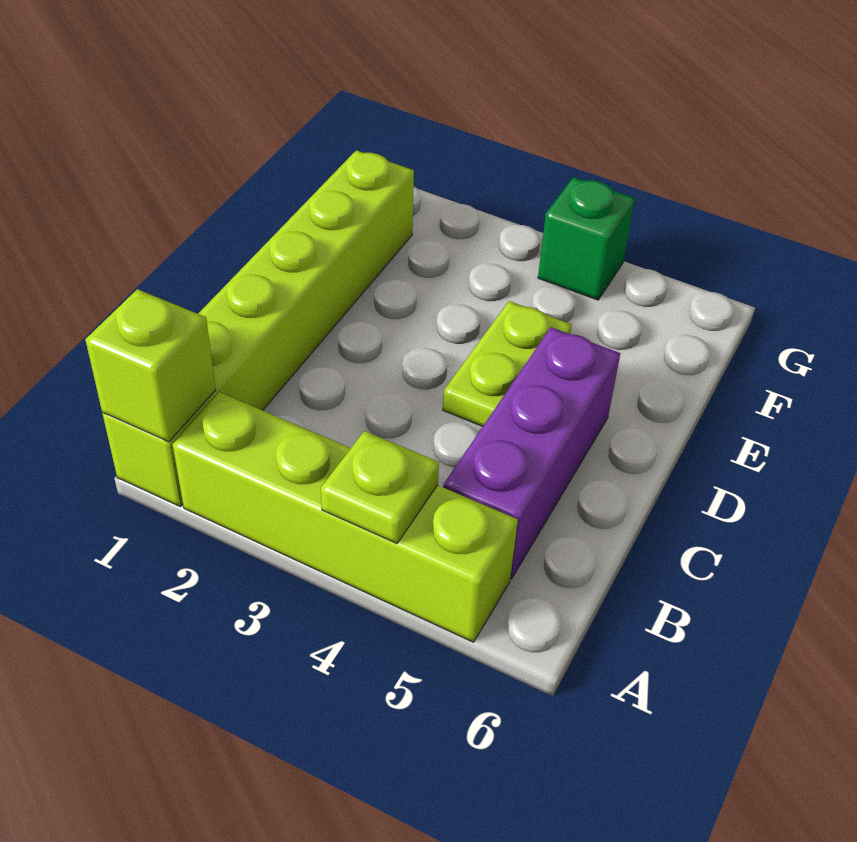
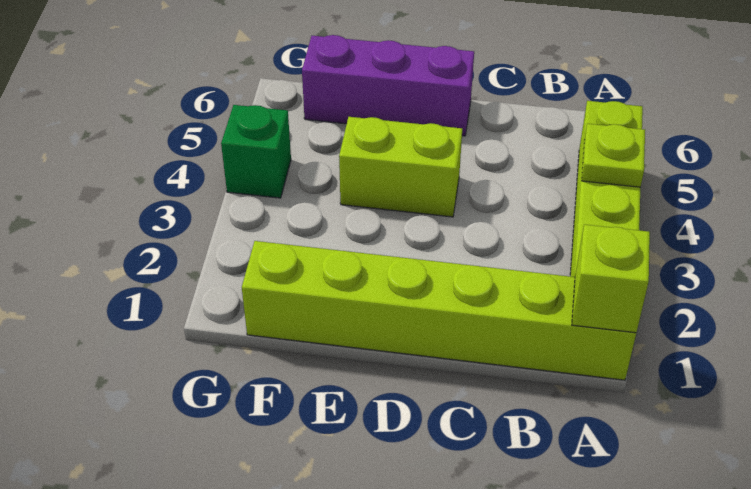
purple 1x3 brick [443,327,620,579] -> purple 1x3 brick moved to [302,35,474,136]
lime 1x2 plate [443,301,572,426] -> lime 1x2 brick [339,117,462,217]

